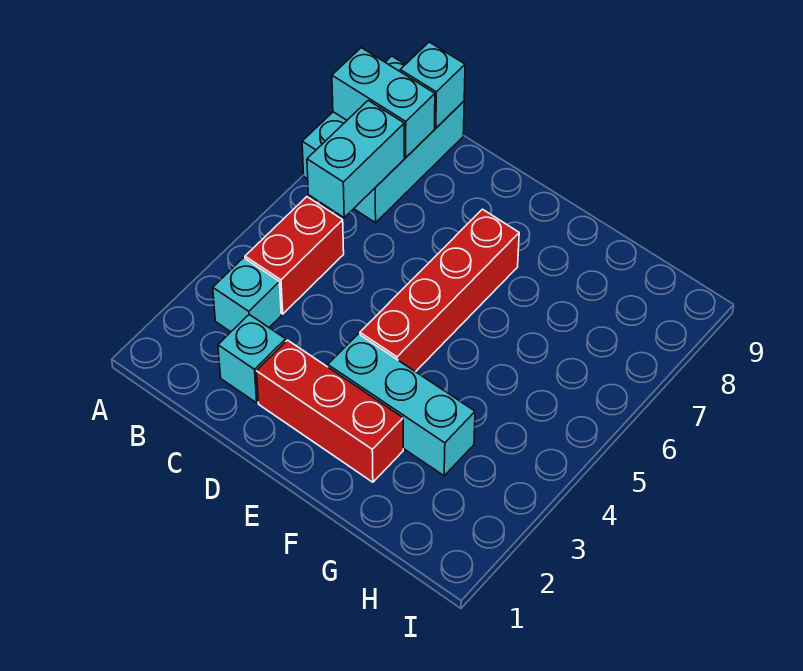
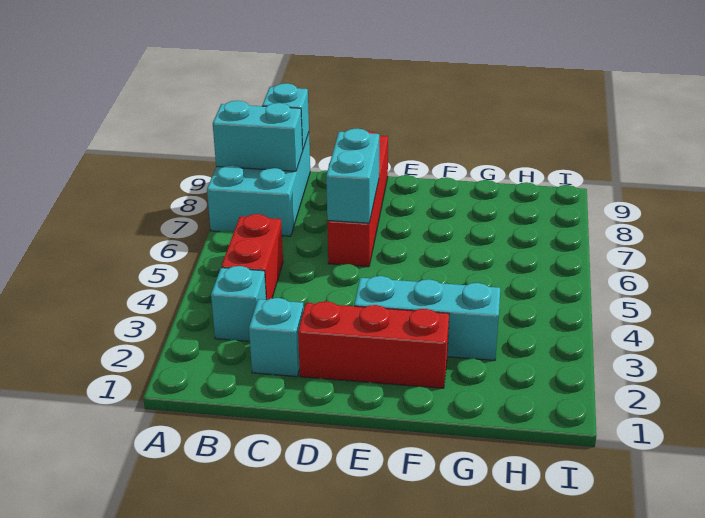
cyan 1x2 brick [307,101,404,218] -> cyan 1x2 brick moved to [326,129,379,223]
red 1x4 brick [360,209,519,372] -> red 1x4 brick moved to [327,131,388,267]

